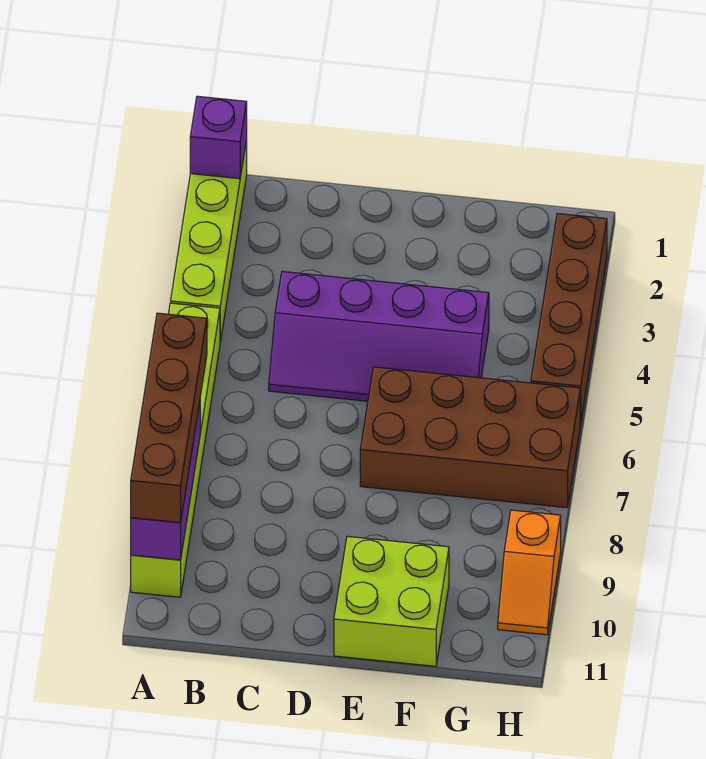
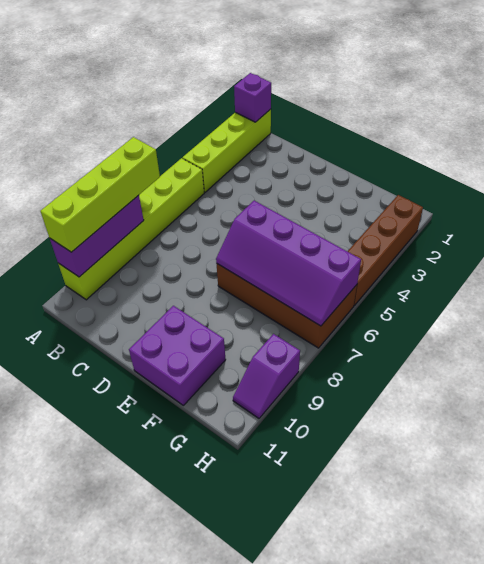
brown 1x4 brick [131,313,207,523] -> lime 1x4 brick [40,137,160,252]
purple 2x4 slope [269,272,489,401] -> purple 2x4 slope moved to [216,201,361,326]
lime 2x2 brick [334,536,449,666] -> purple 2x2 brick [129,306,226,405]
orange 1x2 slope [498,510,561,635] -> purple 1x2 slope [233,334,300,418]

